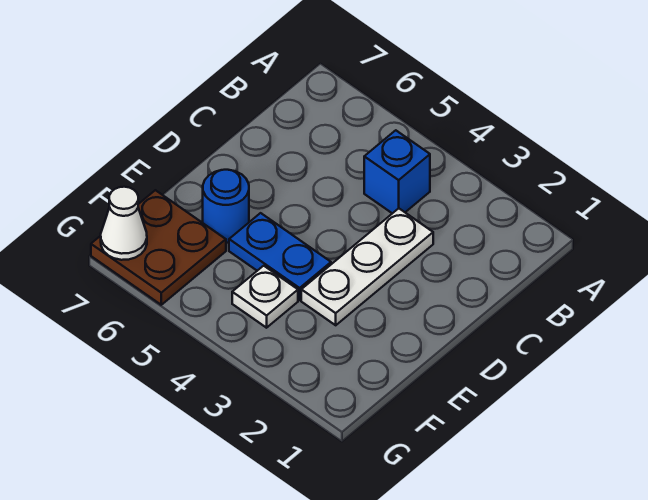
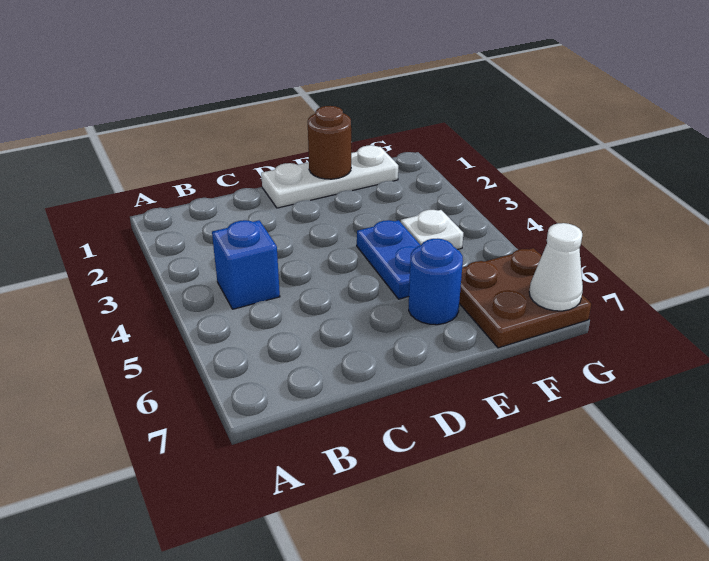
white 1x3 plate [301,208,433,325] -> white 1x3 plate moved to [261,145,398,208]
none -> brown 1x1 round brick [308,106,351,179]

